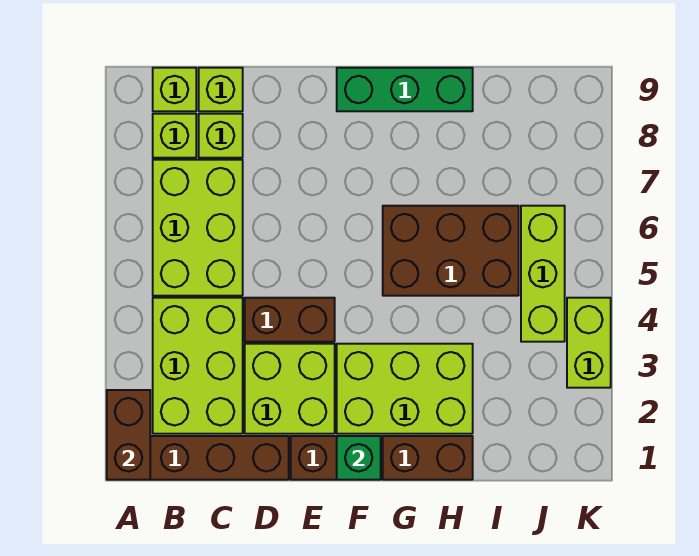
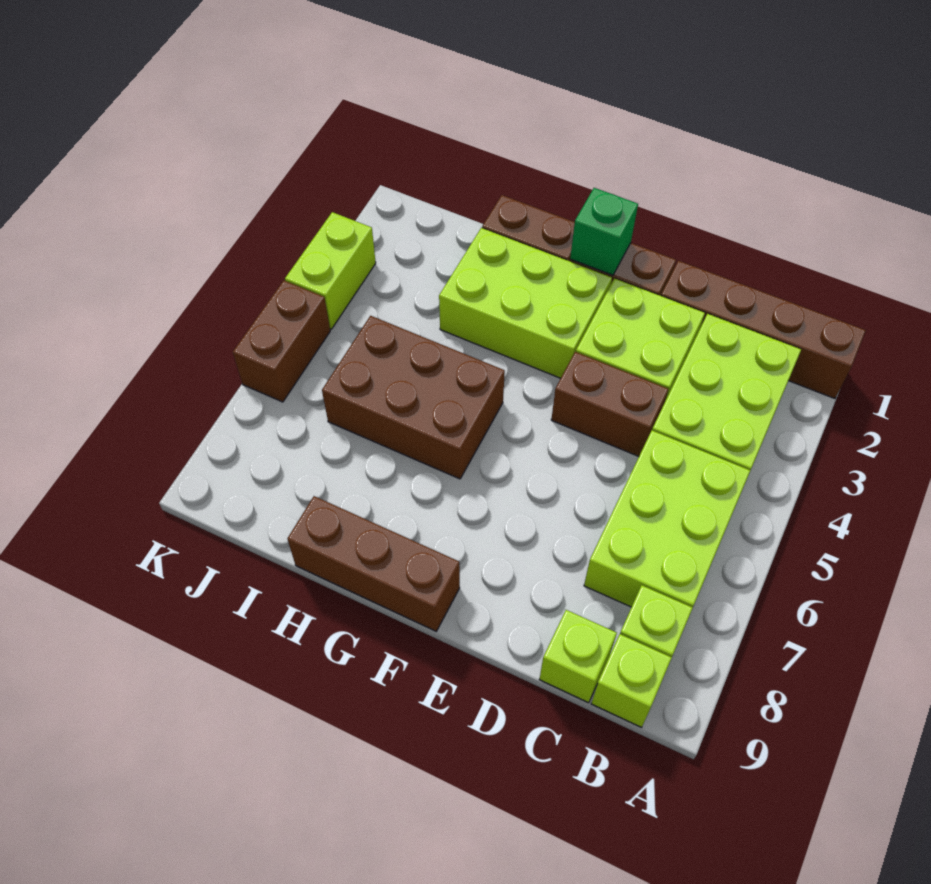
brown 1x2 brick [107,390,150,480] -> brown 1x2 brick moved to [233,280,330,402]
lime 1x1 brick [199,114,243,158] -> none
green 1x3 brick [337,68,473,111] -> brown 1x3 brick [287,496,460,631]
lime 1x3 brick [521,206,565,342] -> none

